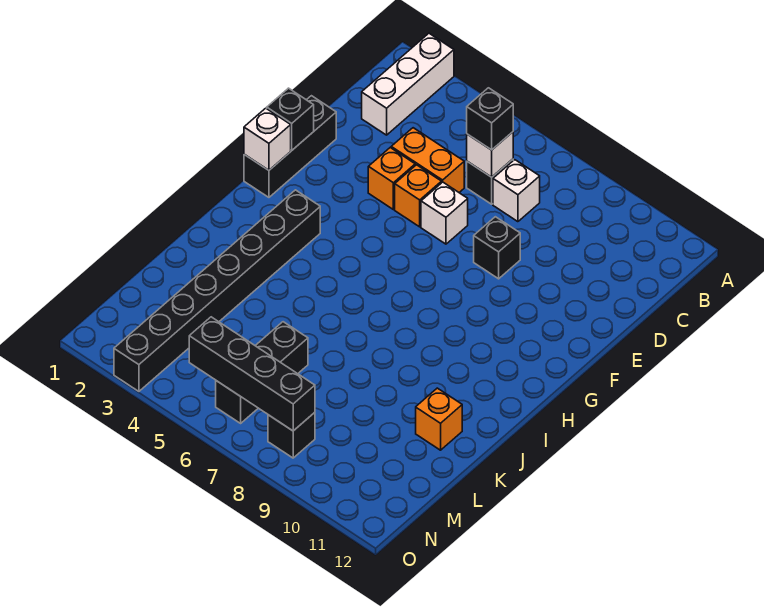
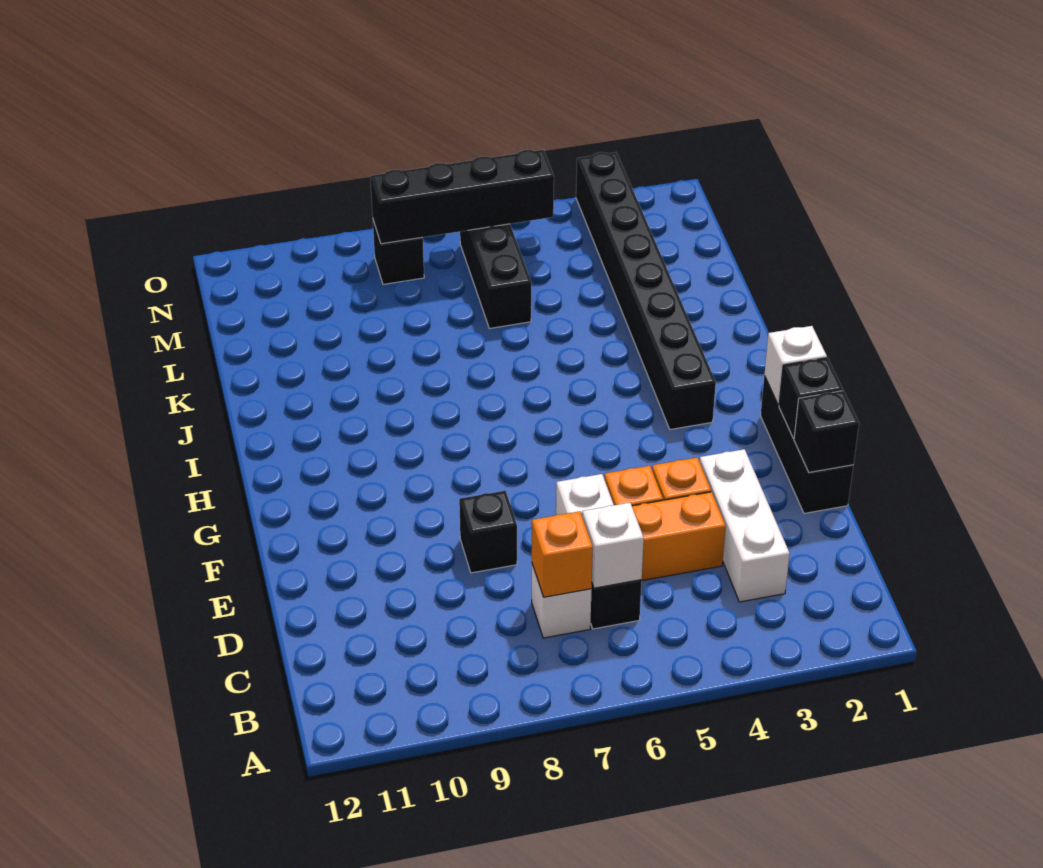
white 1x3 brick [362,33,454,135] -> white 1x3 brick moved to [700,449,790,602]
black 1x1 brick [467,88,513,150] -> black 1x1 brick moved to [794,391,859,472]
orange 1x1 brick [416,388,462,450] -> orange 1x1 brick moved to [532,511,593,597]

